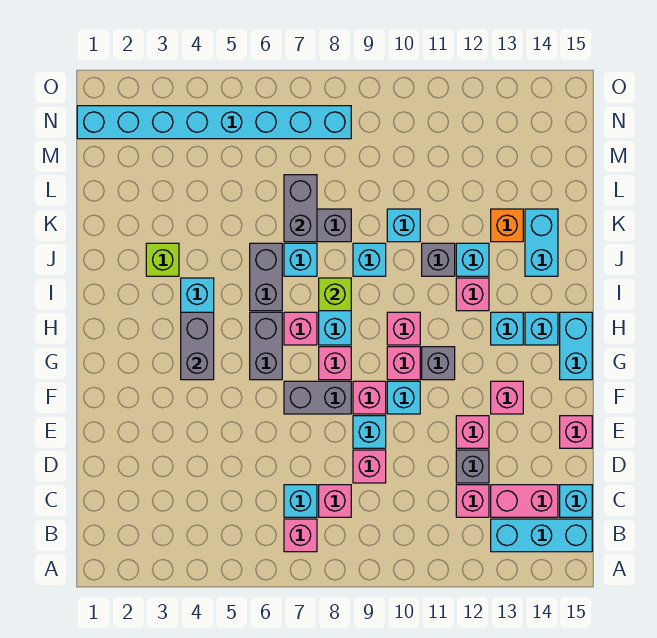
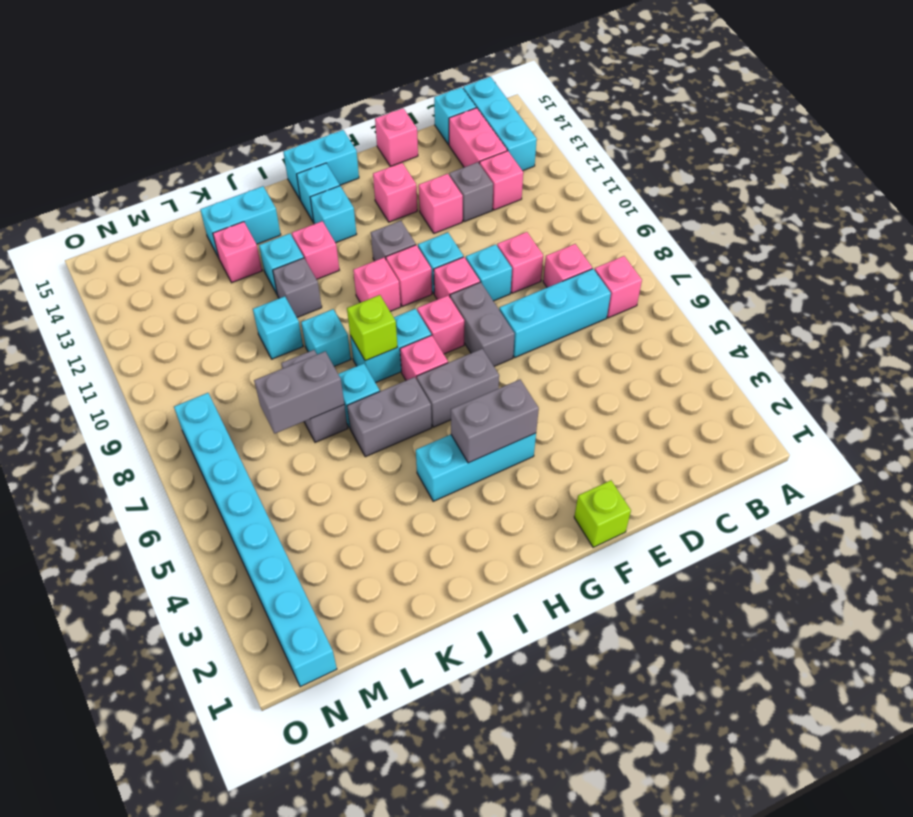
cyan 1x1 brick [284,485,317,517] -> cyan 1x3 brick [499,269,611,357]
lime 1x1 brick [146,243,179,276] -> lime 1x1 brick moved to [574,480,631,547]
orange 1x1 brick [491,209,523,242] -> pink 1x1 brick [213,222,262,283]

